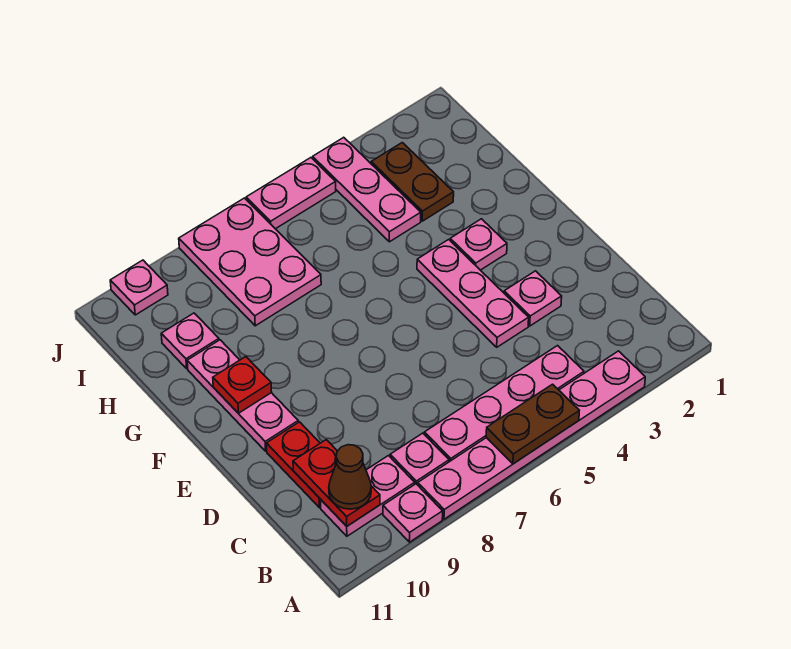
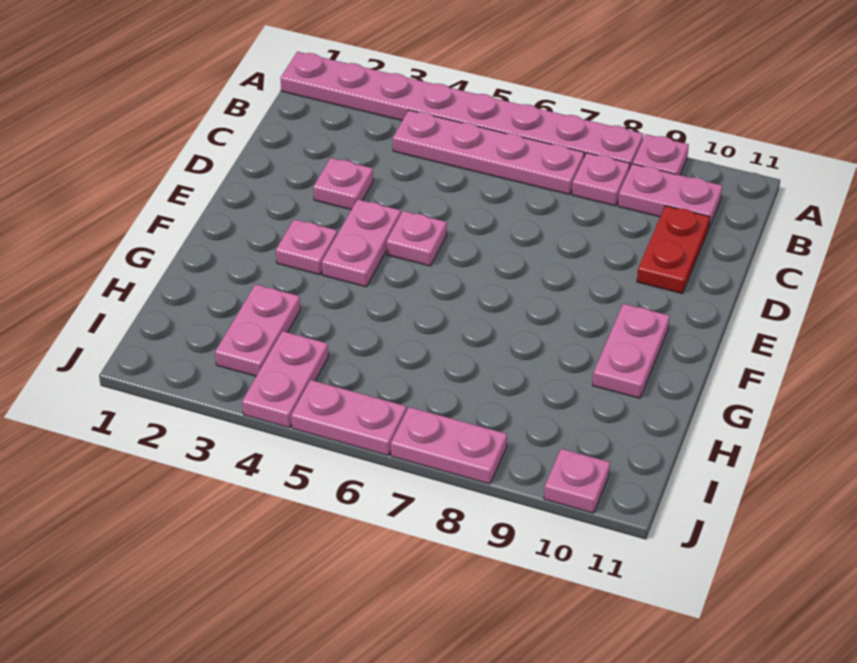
pink 1x6 plate [418,351,645,519] -> pink 1x8 plate [281,52,643,169]
brown 1x2 plate [486,384,579,464] -> none
red 1x2 plate [293,440,380,526] -> none
brown 1x1 cone [329,445,371,509] -> none
pink 1x3 plate [417,240,529,347] -> pink 1x2 plate [322,199,401,287]
pink 1x3 plate [187,340,298,451] -> pink 1x2 plate [593,304,670,398]
red 1x1 plate [213,357,272,413] -> none
brown 1x2 plate [371,143,454,221] -> pink 1x2 plate [215,284,300,376]
pink 1x3 plate [313,137,421,242] -> pink 1x2 plate [242,331,328,428]
pink 2x3 plate [179,198,321,326] -> pink 1x2 plate [391,407,507,484]
pink 1x1 plate [161,313,219,369] -> pink 1x1 plate moved to [386,211,447,266]

